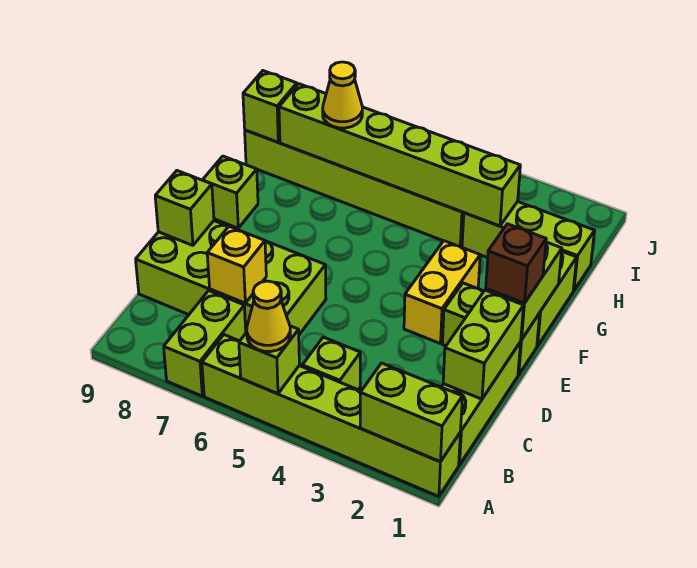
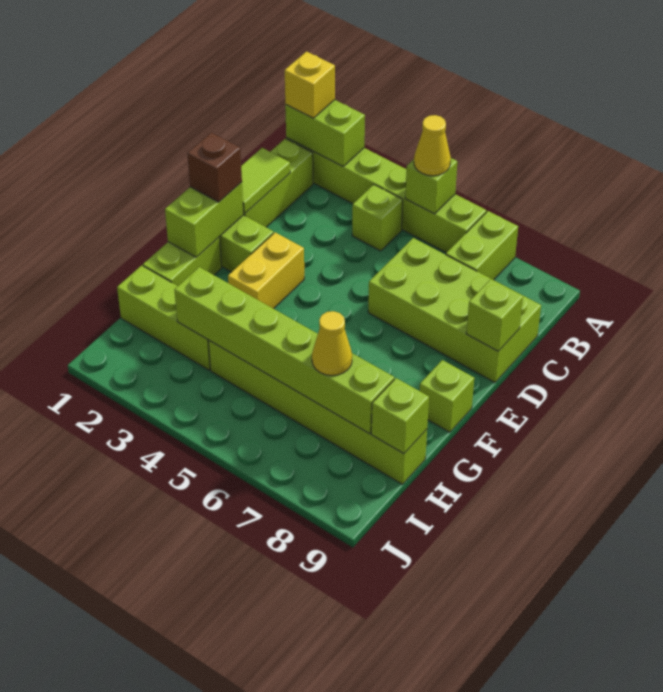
lime 1x2 brick [443,290,524,399] -> lime 1x2 tile [241,148,290,214]
yellow 1x1 brick [207,227,266,303] -> yellow 1x1 brick moved to [285,52,335,118]

